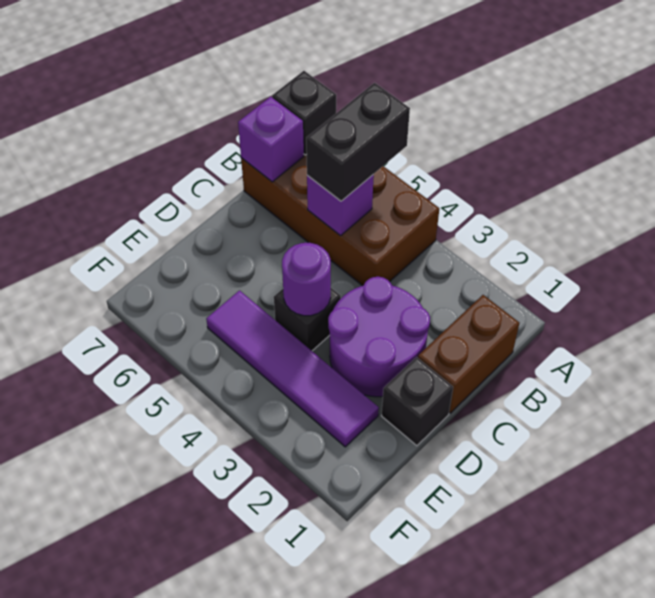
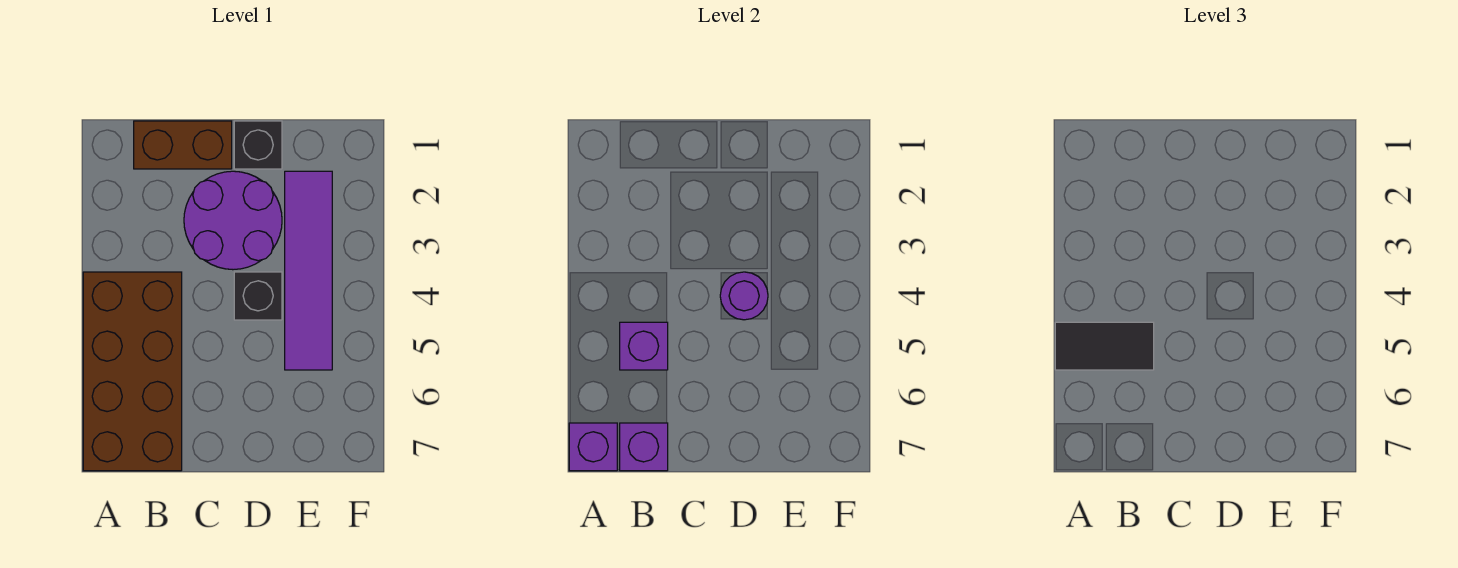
black 1x2 brick [306,83,410,201] -> black 1x2 tile [1055,322,1154,370]
black 1x1 brick [272,71,336,155] -> purple 1x1 brick [569,423,617,471]

